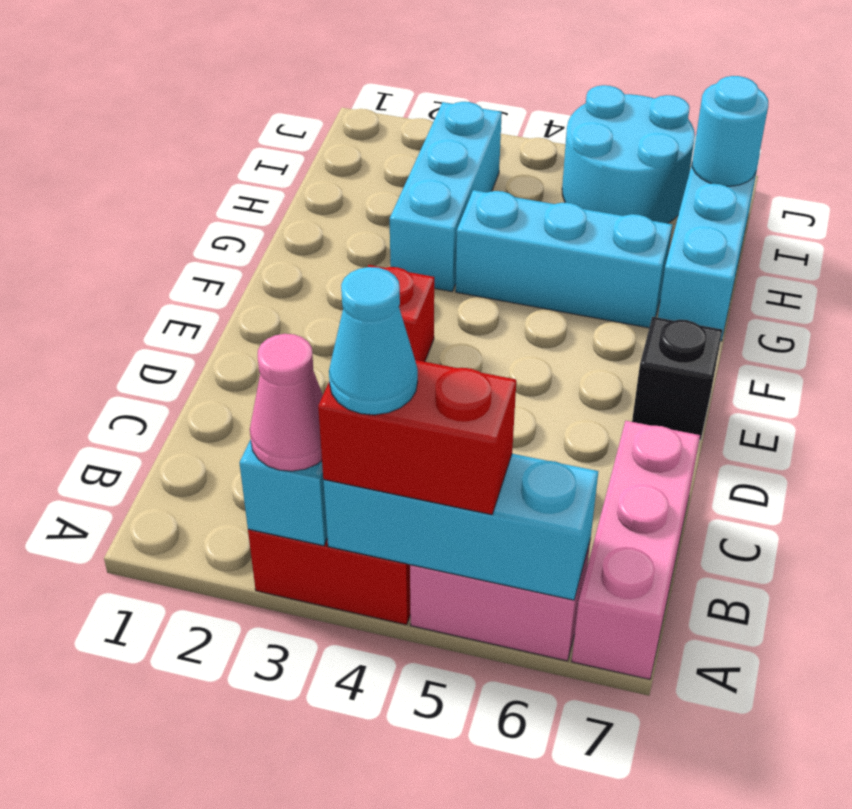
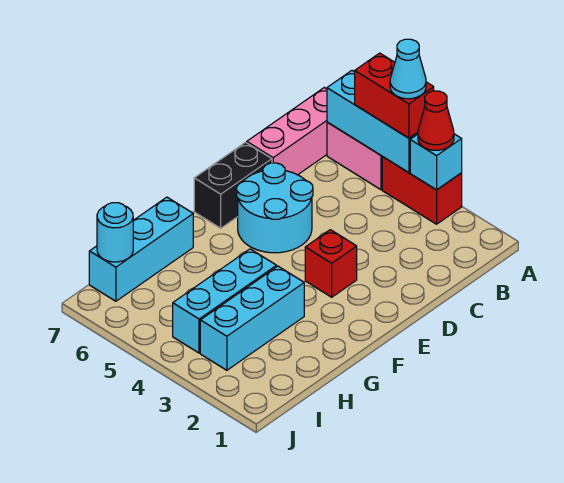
pink 1x1 cone [250,334,323,471] -> red 1x1 cone [418,91,454,150]
black 1x1 brick [632,317,722,440] -> black 1x2 brick [194,142,272,228]
cyan 1x3 brick [456,190,672,328] -> cyan 1x3 brick turned to [173,249,277,353]
cyan 2x2 round brick [562,85,695,223] -> cyan 2x2 round brick moved to [237,163,313,253]

